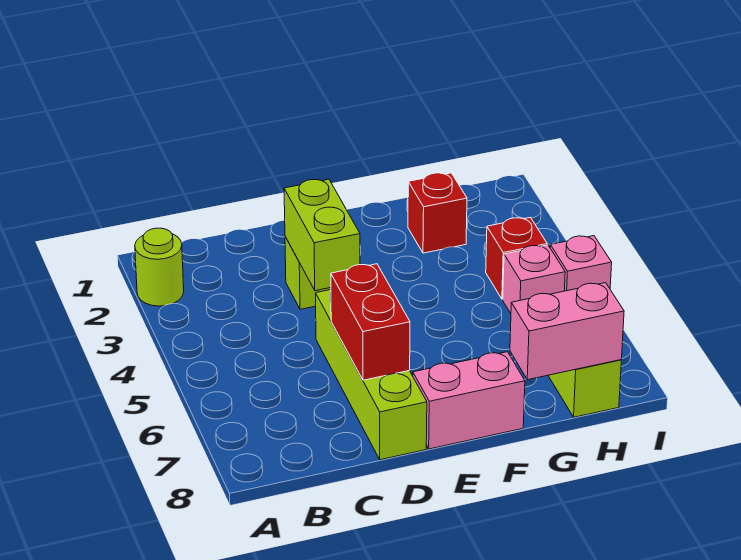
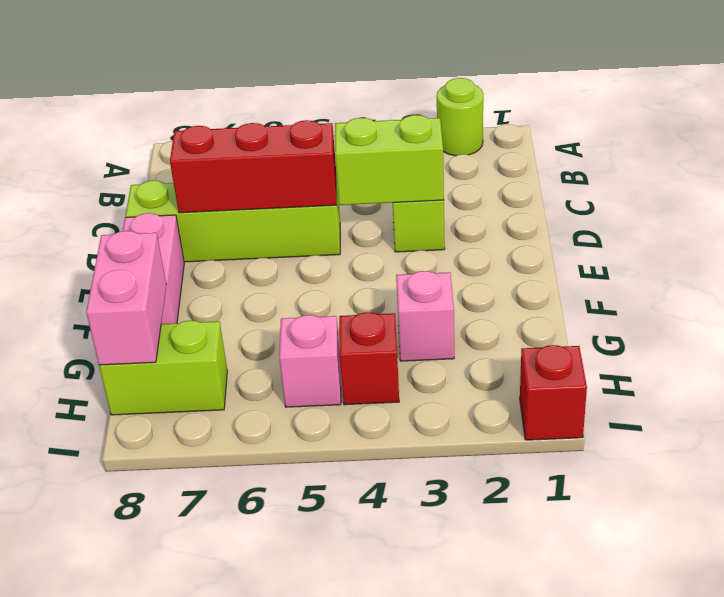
red 1x2 brick [331,264,410,380] -> red 1x3 brick [170,120,336,213]
red 1x1 brick [408,173,467,253] -> red 1x1 brick moved to [520,345,587,440]
pink 1x1 brick [550,236,612,291] -> pink 1x1 brick moved to [396,271,454,361]

